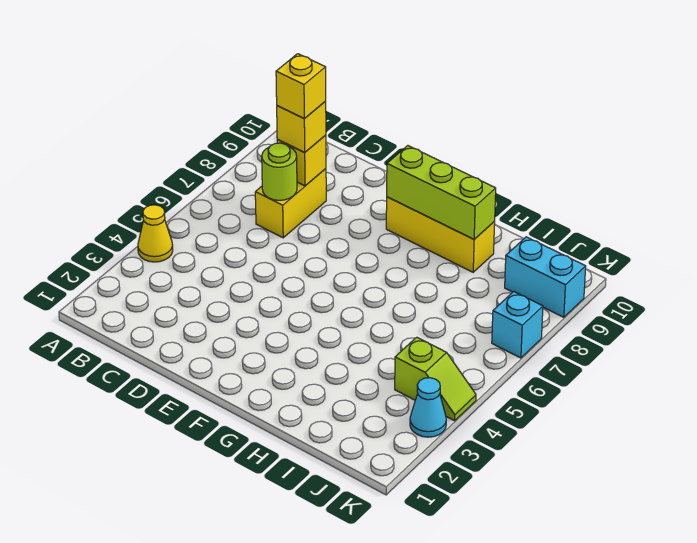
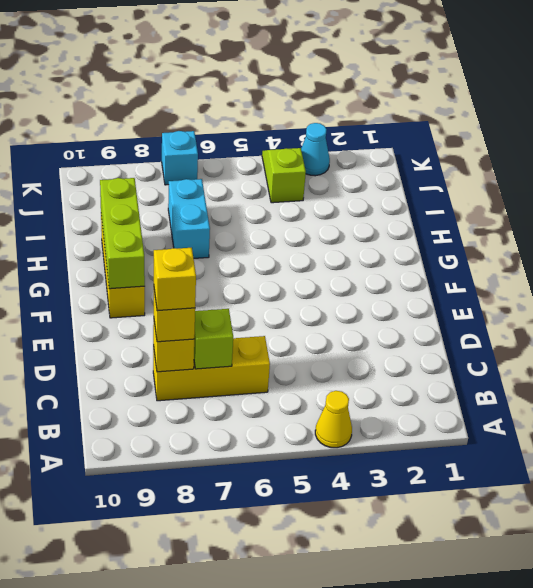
yellow 1x2 brick [255,169,326,238] -> yellow 1x3 brick [153,336,270,401]
lime 1x1 round brick [262,143,297,200] -> lime 1x1 brick [194,309,233,369]
cyan 1x2 brick [505,237,586,317] -> cyan 1x2 brick moved to [168,179,210,258]

